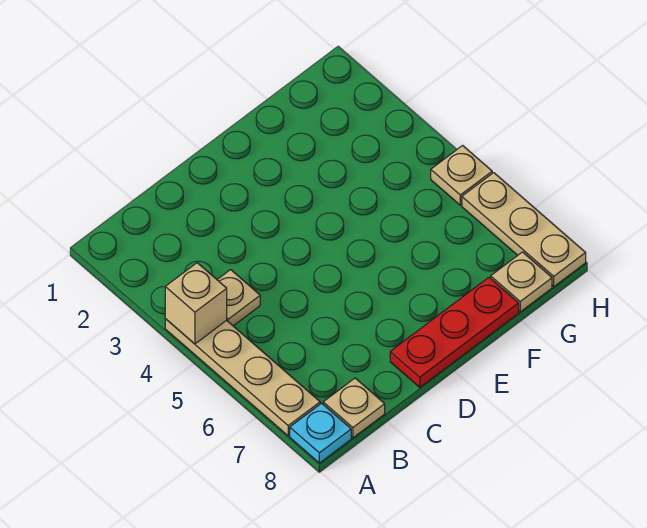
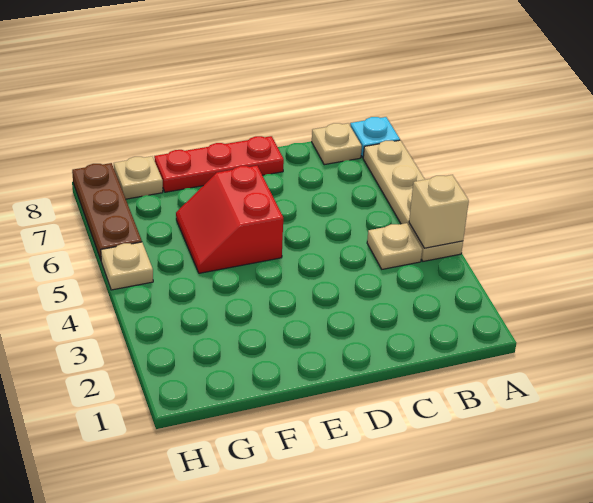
none -> red 2x2 slope [176,166,283,273]
tan 1x3 plate [462,173,586,286] -> brown 1x3 plate [72,163,142,260]

